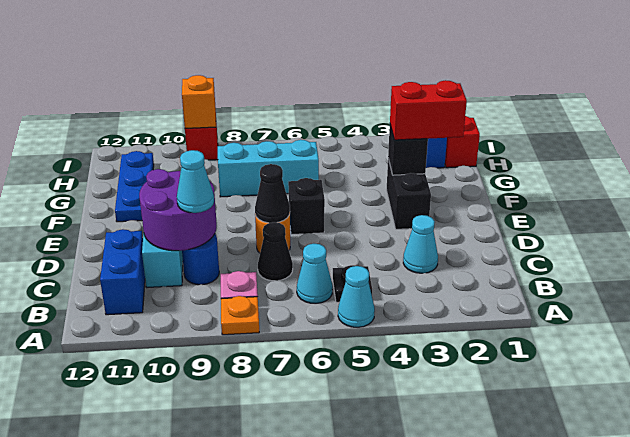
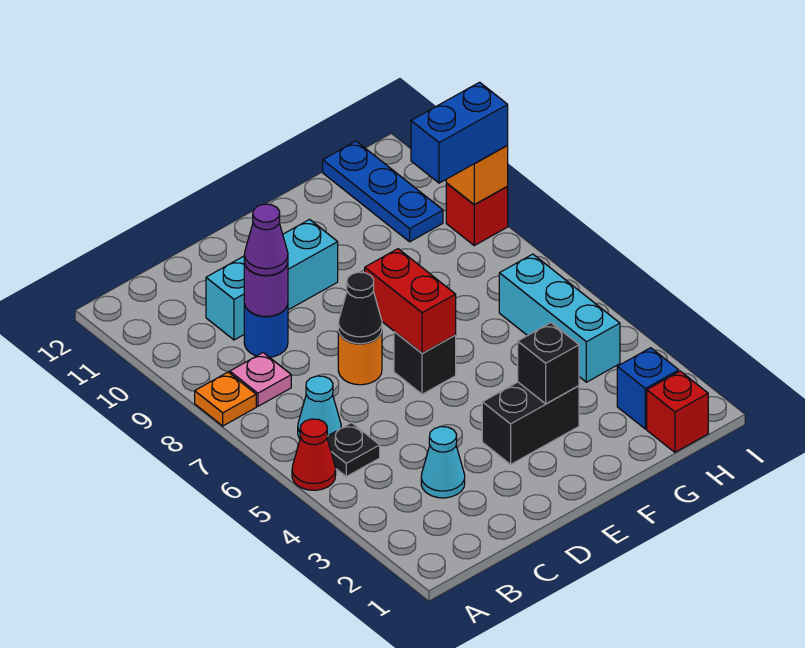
cyan 1x1 cone [338,266,375,327] -> red 1x1 cone [292,419,336,490]
blue 1x2 brick [100,229,145,315] -> blue 1x2 brick moved to [411,82,508,183]
black 1x1 cone [258,222,293,281] -> none
purple 2x2 round brick [139,169,217,251] -> purple 1x1 round brick [244,263,288,317]
cyan 1x1 cone [177,150,214,213] -> purple 1x1 cone [244,204,288,276]
red 1x2 brick [390,80,467,140] -> red 1x2 brick moved to [365,249,456,353]
blue 1x3 plate [115,151,154,222] -> blue 1x3 plate turned to [323,141,443,242]
cyan 1x3 brick [218,140,319,197] -> cyan 1x3 brick moved to [499,254,620,382]

